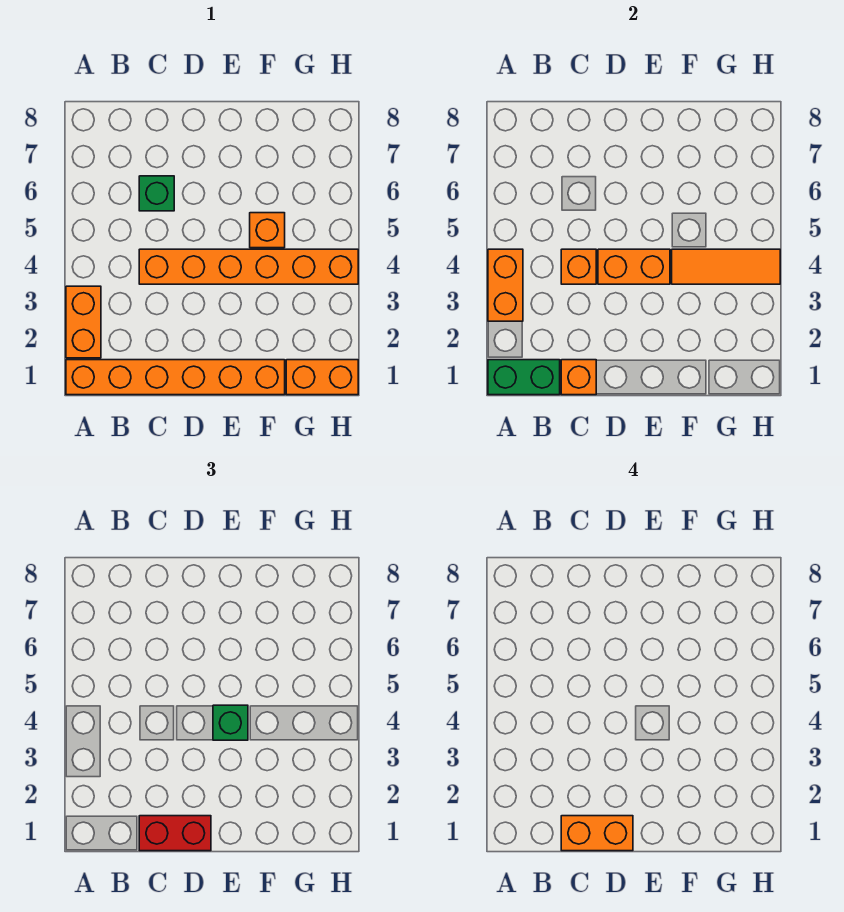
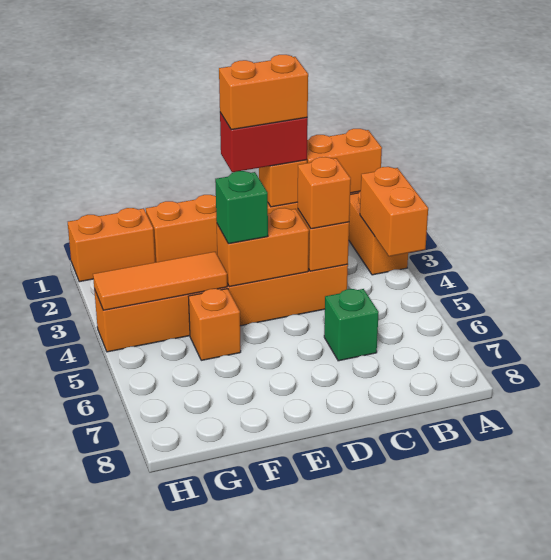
green 1x2 brick [488,360,560,395] -> orange 1x2 brick [307,129,382,193]
none -> orange 1x1 brick [297,157,351,229]

